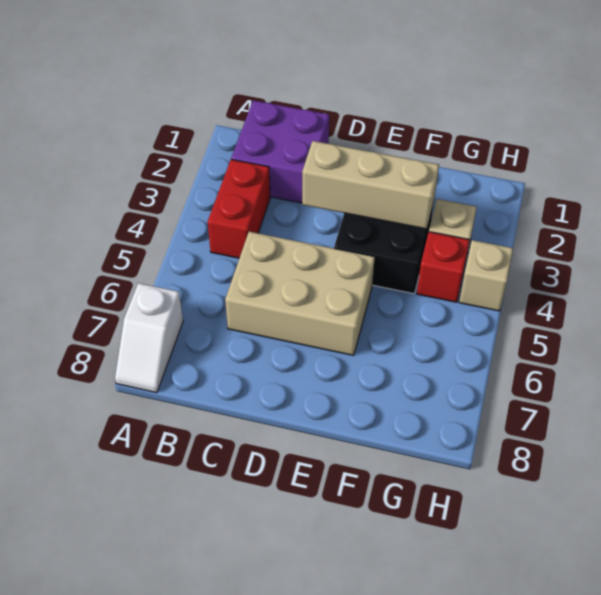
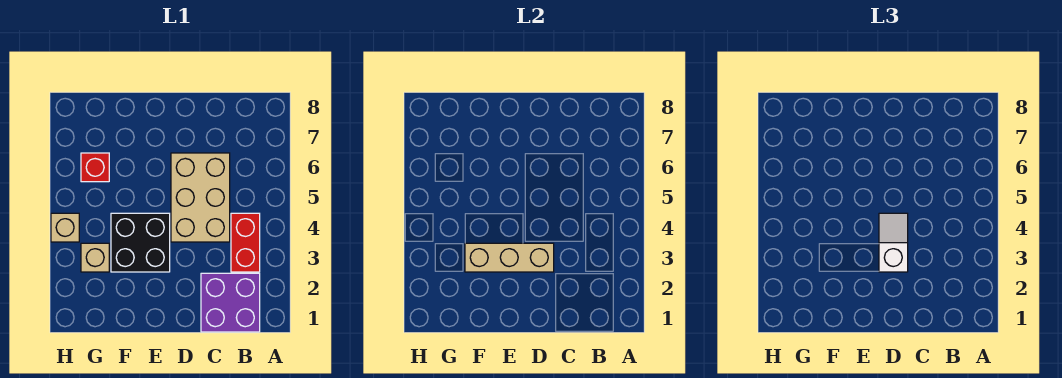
white 1x2 slope [115,283,183,393] -> white 1x2 slope moved to [879,213,908,272]
tan 2x3 brick [225,232,375,356] -> tan 2x3 brick turned to [171,153,230,242]
red 1x1 brick [417,232,469,302] -> red 1x1 brick moved to [81,153,109,182]

